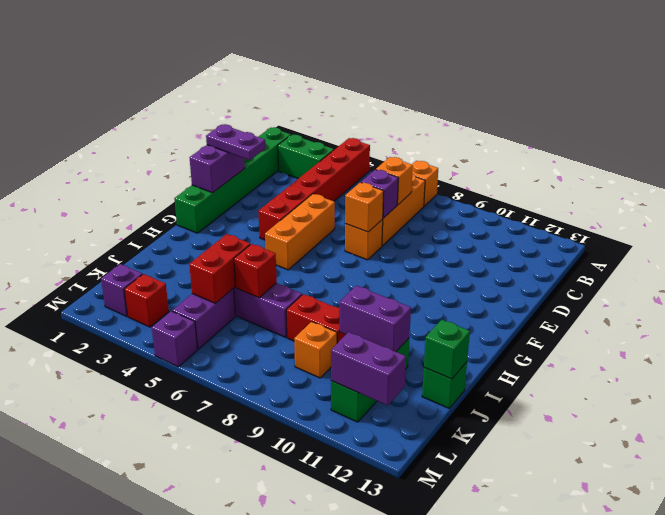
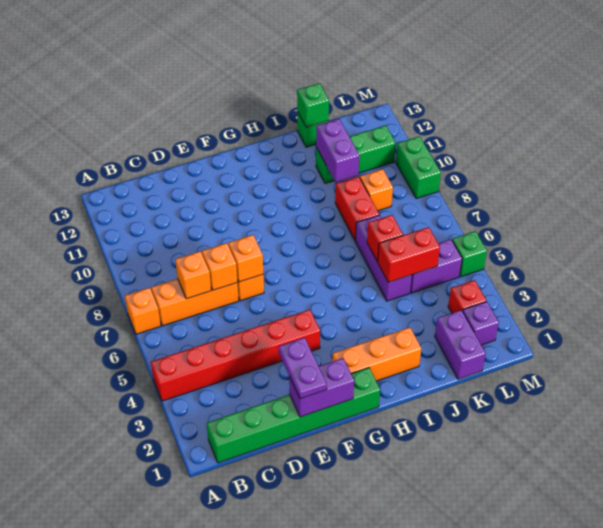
green 1x2 brick [278,135,334,179] -> green 1x2 brick moved to [396,136,441,199]
purple 1x1 brick [361,169,398,218] -> orange 1x1 brick [202,243,237,290]
orange 1x3 brick [265,194,335,270] -> orange 1x3 brick moved to [333,327,421,381]
purple 1x2 brick [331,332,406,405] -> purple 1x2 brick moved to [435,310,486,379]
purple 1x1 brick [152,311,197,367] -> green 1x1 brick [452,231,487,277]

